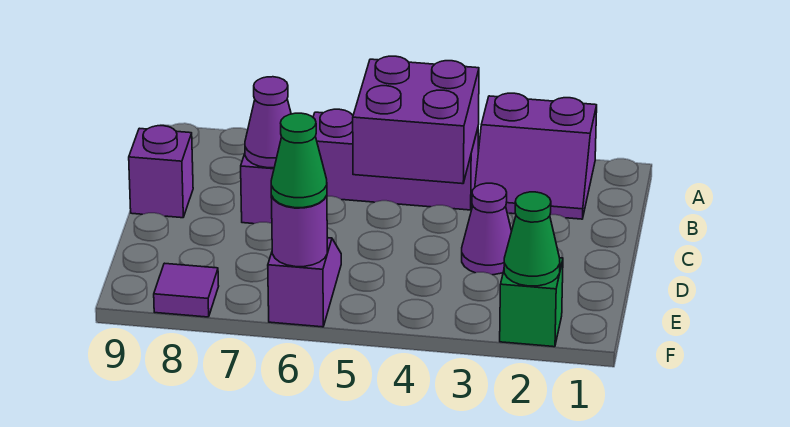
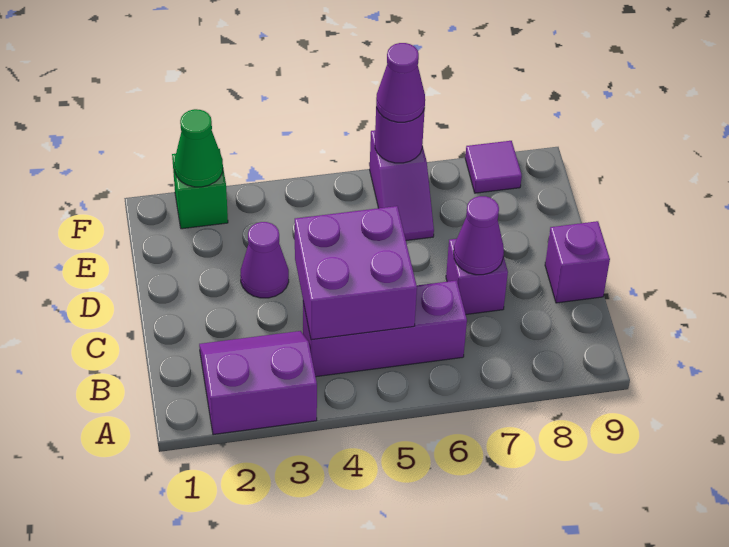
green 1x1 cone [271,113,327,208] -> purple 1x1 cone [376,43,425,122]

